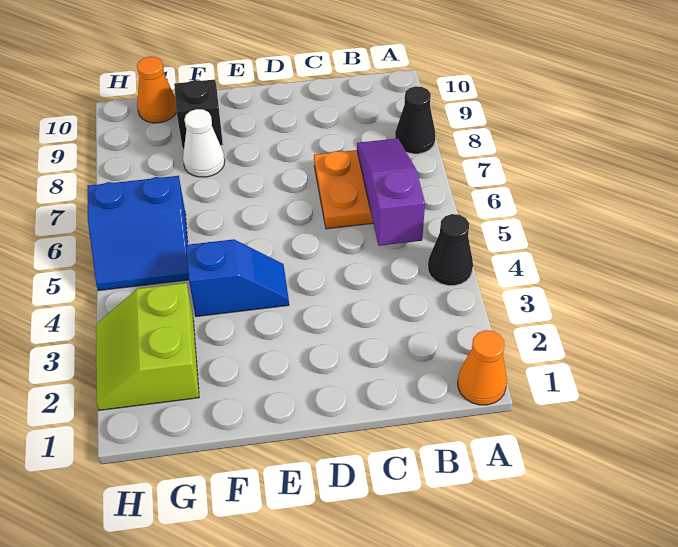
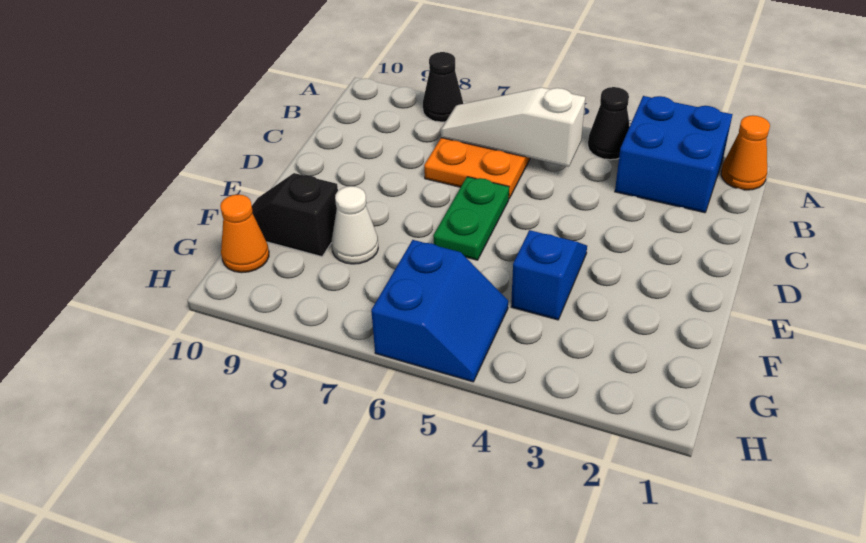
none -> blue 2x2 brick [615,96,733,213]
purple 1x3 slope [357,138,425,246] -> white 1x3 slope [441,88,585,167]
none -> green 1x2 plate [433,177,509,260]
lime 2x2 slope [96,283,199,410] -> none

